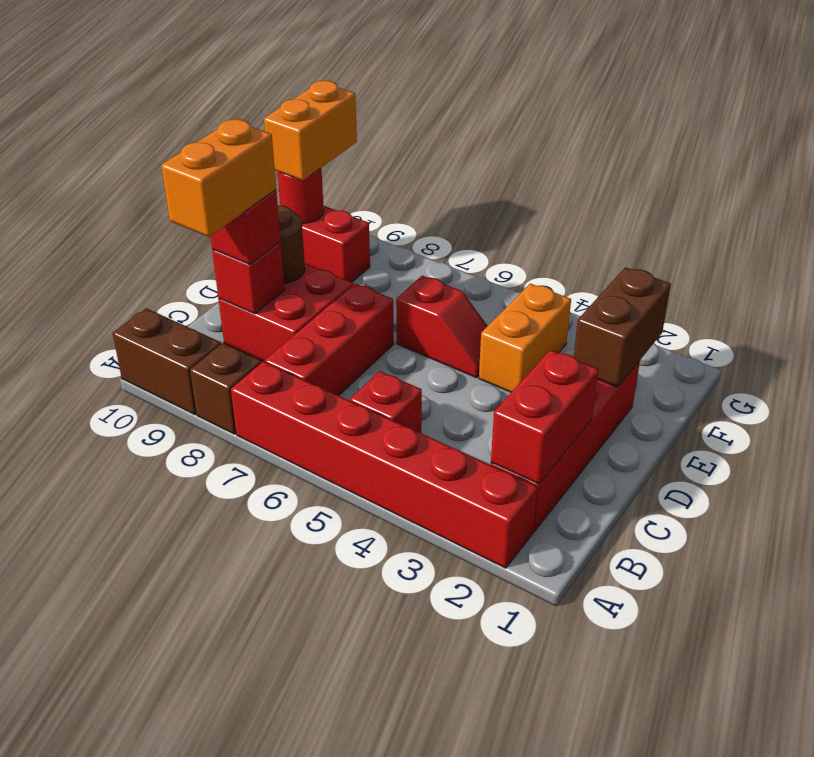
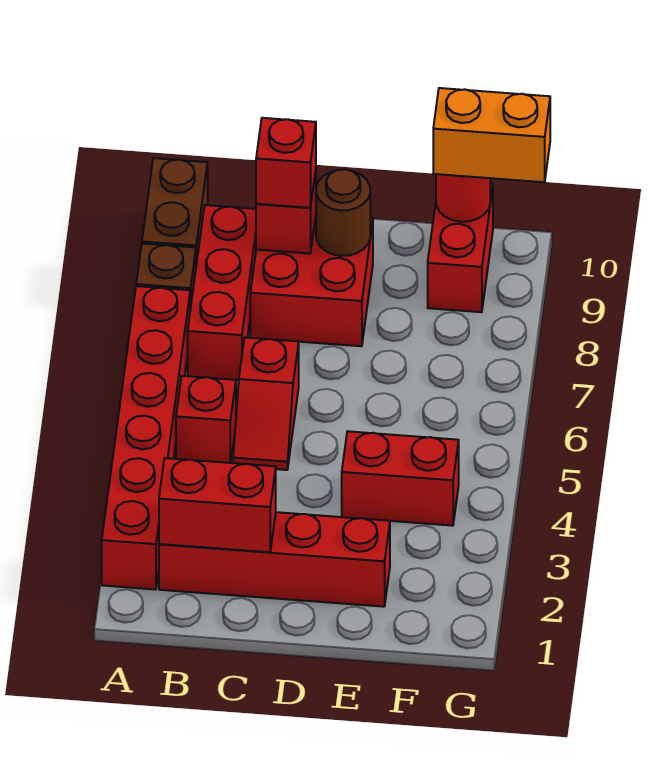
red 1x3 brick [265,284,394,396] -> red 1x3 brick turned to [188,205,256,380]
orange 1x2 brick [161,119,276,237] -> none
brown 1x2 brick [574,267,671,387] -> none
orange 1x2 brick [479,284,571,392] -> red 1x2 brick [342,431,459,526]
red 1x2 slope [396,276,487,378] -> red 1x2 slope moved to [233,337,299,470]

